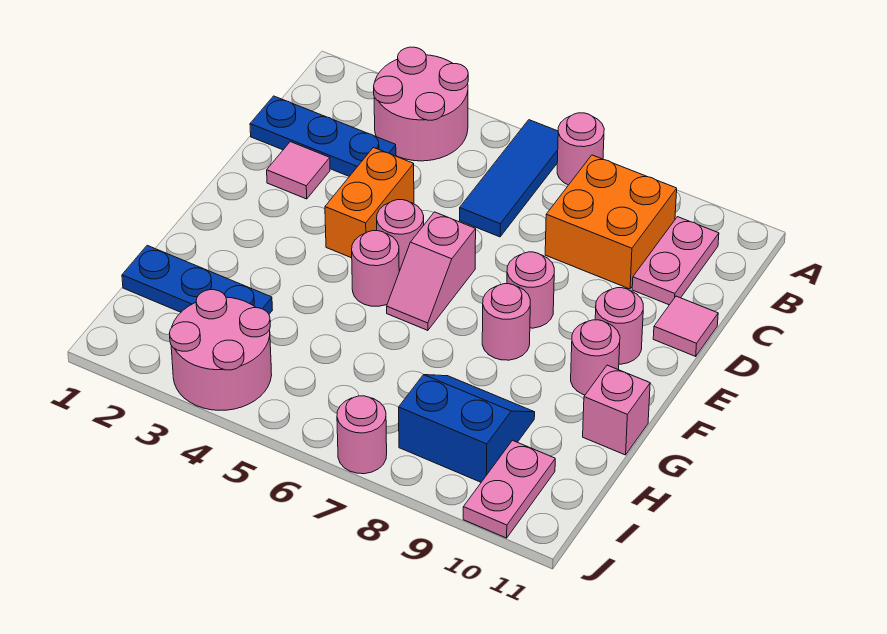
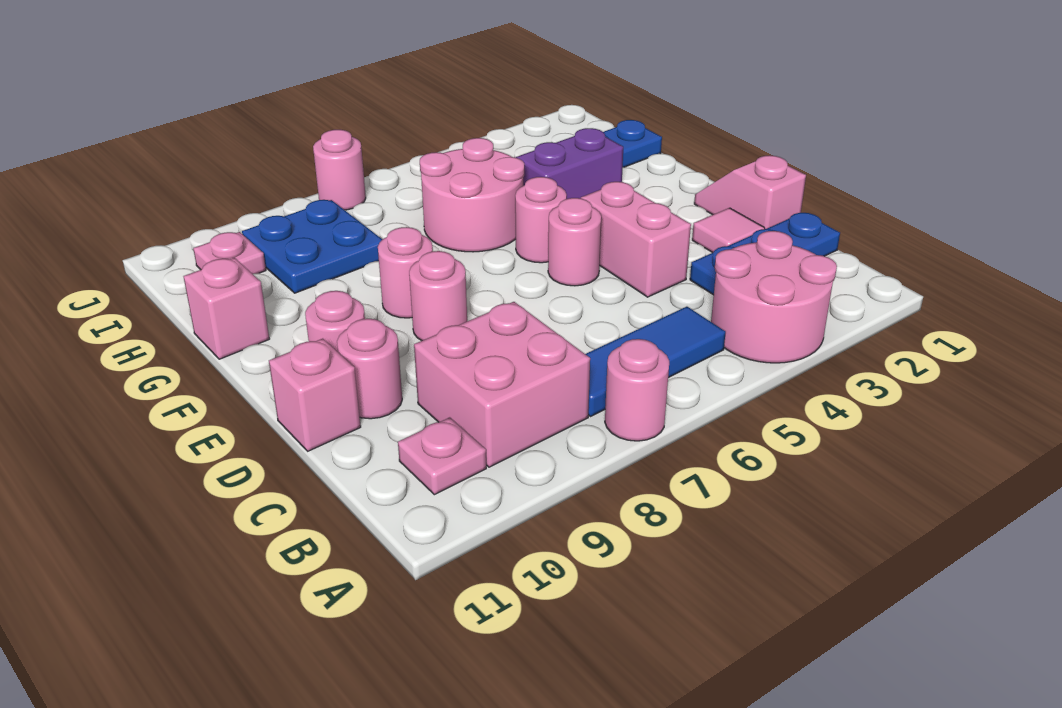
blue 1x3 tile [460,120,558,237] -> blue 1x3 tile turned to [586,307,726,416]
orange 2x2 brick [545,155,677,289] -> pink 2x2 brick [414,302,590,467]
pink 1x2 plate [632,217,719,305] -> pink 1x1 plate [398,417,486,495]
orange 1x2 brick [325,147,414,258] -> pink 1x2 brick [581,182,691,297]
pink 1x1 tile [653,296,718,356] -> pink 1x1 brick [269,339,361,451]
pink 1x2 slope [387,212,476,330] -> pink 1x2 slope moved to [694,155,806,229]
pink 1x1 round brick [571,320,620,395] -> pink 1x1 round brick moved to [337,319,402,419]
none -> purple 1x2 brick [516,128,623,199]
blue 2x2 slope [399,375,535,482] -> blue 2x2 plate [242,200,383,293]
pink 2x2 round brick [169,290,272,410] -> pink 2x2 round brick moved to [420,138,524,252]
pink 1x2 plate [463,440,555,538] -> pink 1x1 plate [193,232,266,274]

